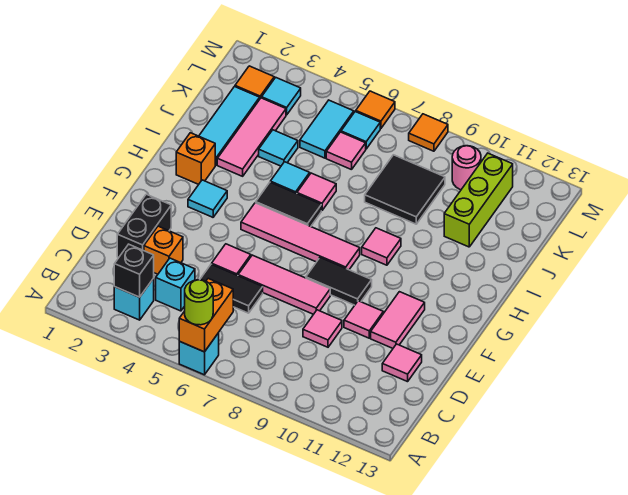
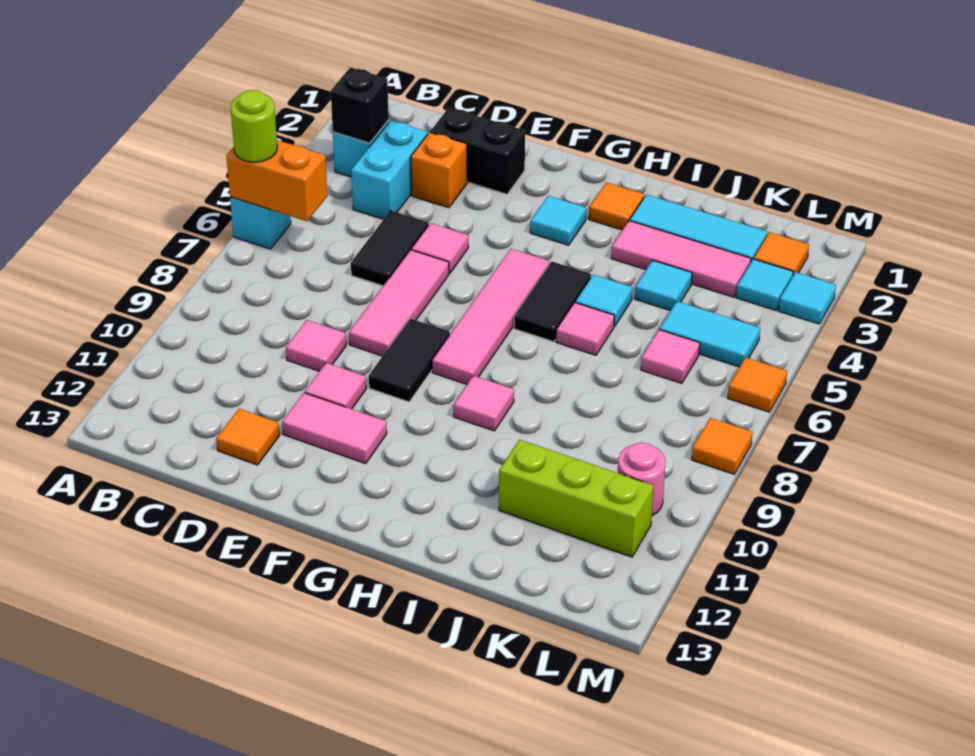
cyan 1x1 brick [156,258,195,311] -> cyan 1x2 brick [351,120,428,219]
pink 1x1 tile [382,344,422,382] -> orange 1x1 tile [216,409,280,465]
orange 1x1 brick [176,133,215,184] -> orange 1x1 tile [589,182,644,230]
black 2x2 tile [365,155,445,224] -> none
cyan 1x1 tile [341,111,380,149] -> cyan 1x1 tile moved to [779,272,836,324]

